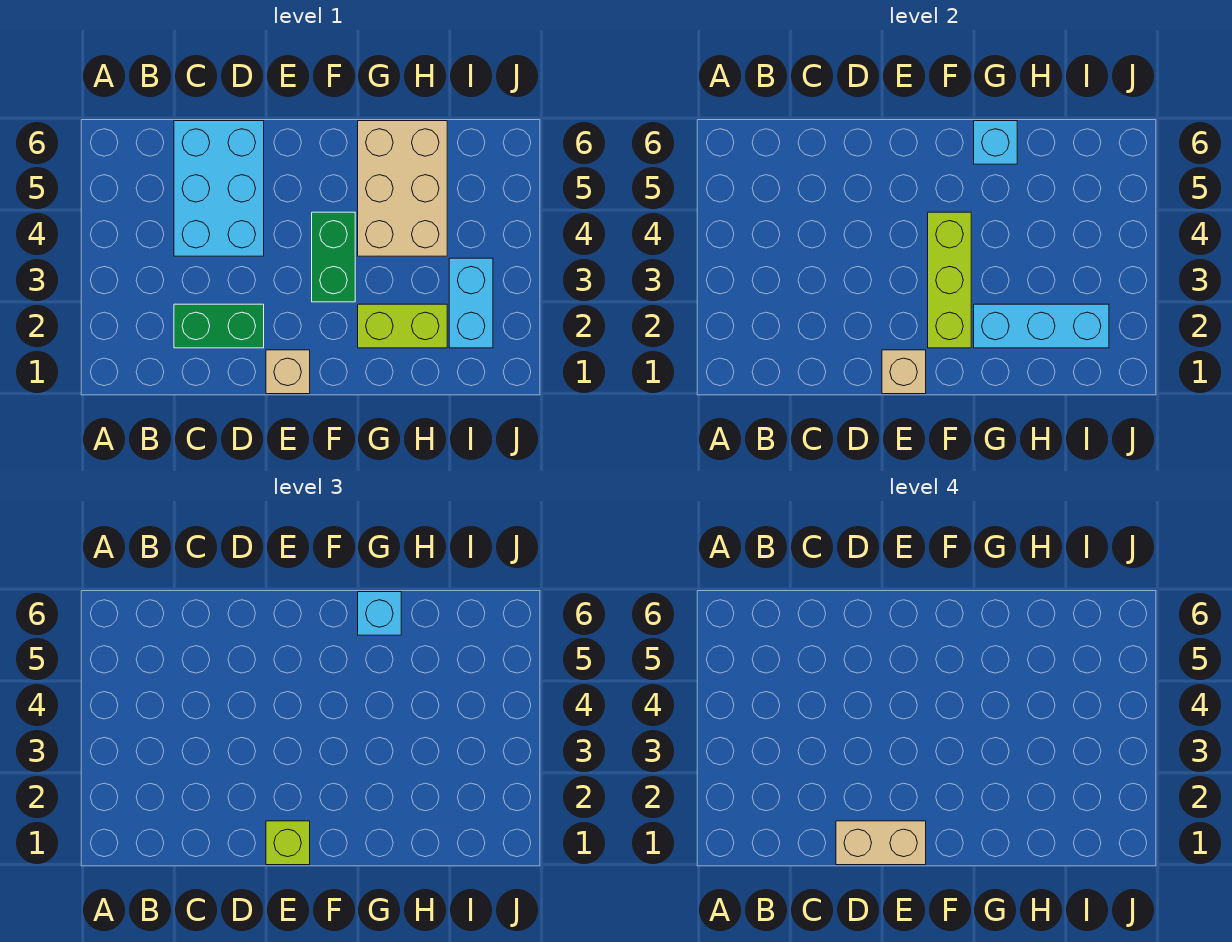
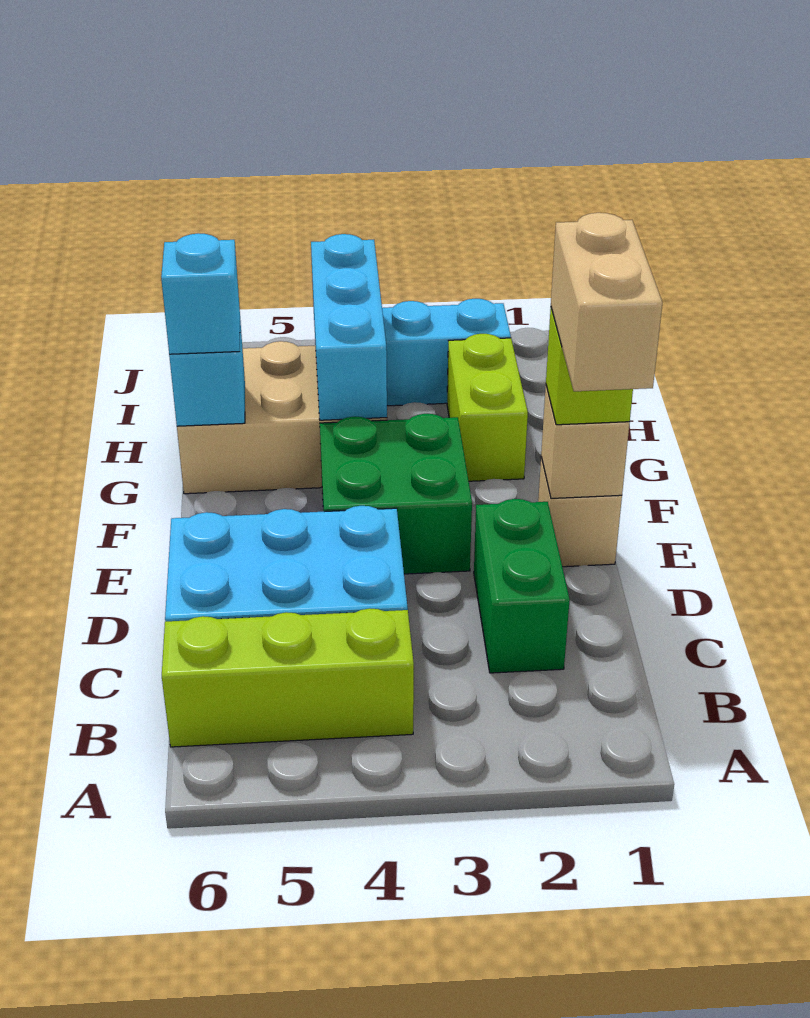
lime 1x3 brick [928,212,971,348] -> lime 1x3 brick moved to [162,608,414,747]
green 1x2 brick [312,212,355,302] -> green 2x2 brick [320,414,472,574]
cyan 1x3 brick [974,304,1109,348] -> cyan 1x3 brick moved to [311,234,387,420]

